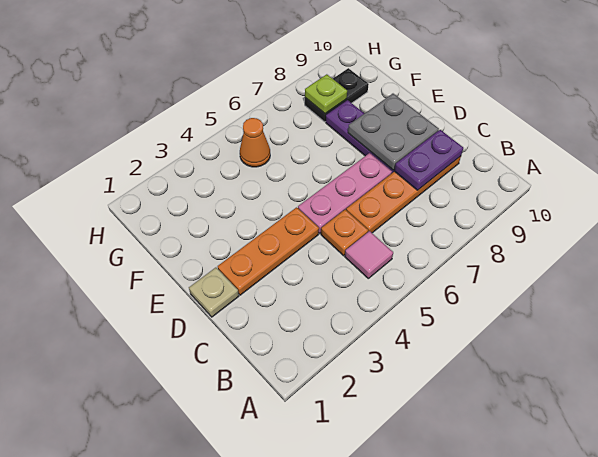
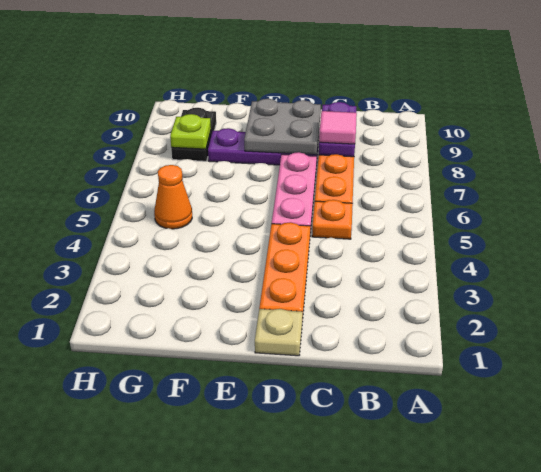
pink 1x1 tile [345,231,393,278] -> pink 1x1 tile moved to [319,111,357,144]

